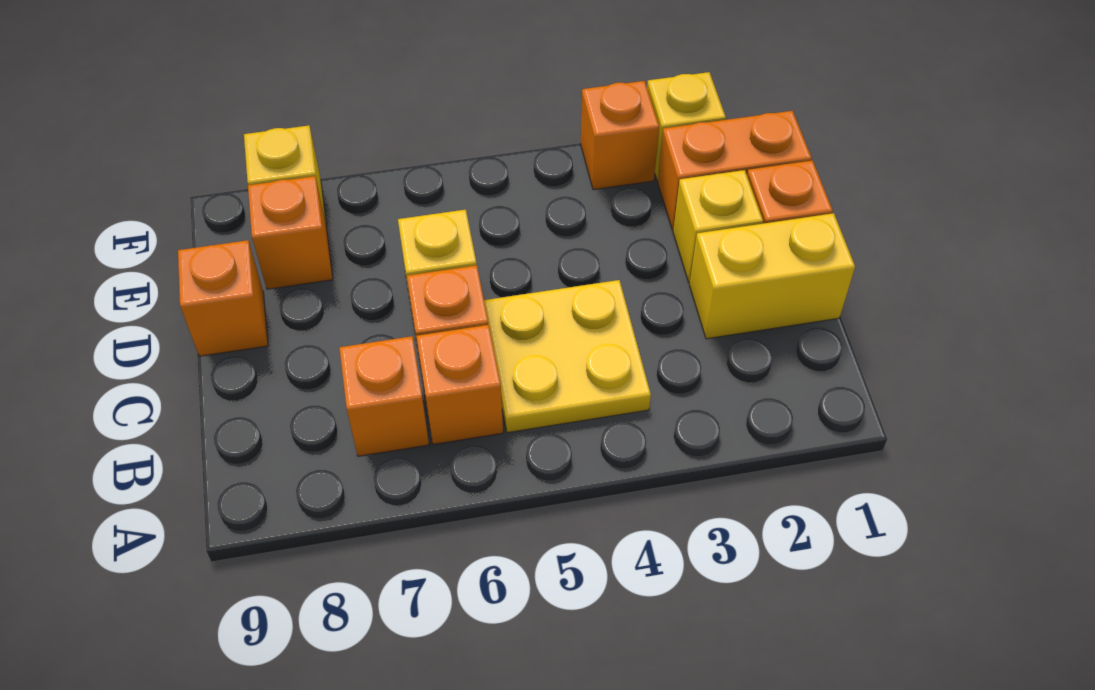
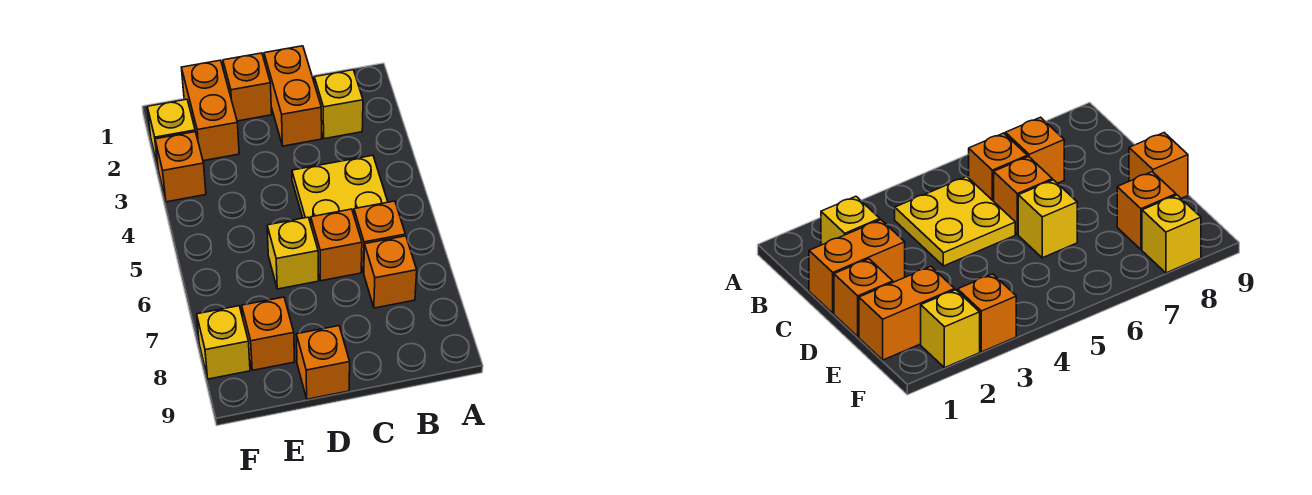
yellow 1x2 brick [689,213,855,339] -> orange 1x2 brick [264,46,322,146]
yellow 1x1 brick [673,170,763,283] -> yellow 1x1 brick moved to [314,70,363,139]

